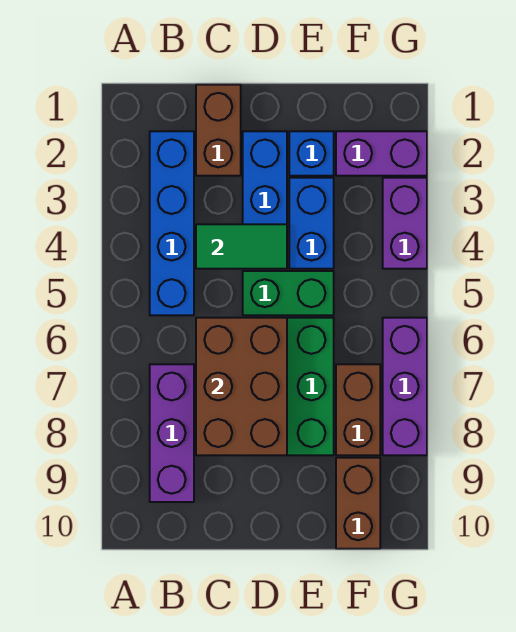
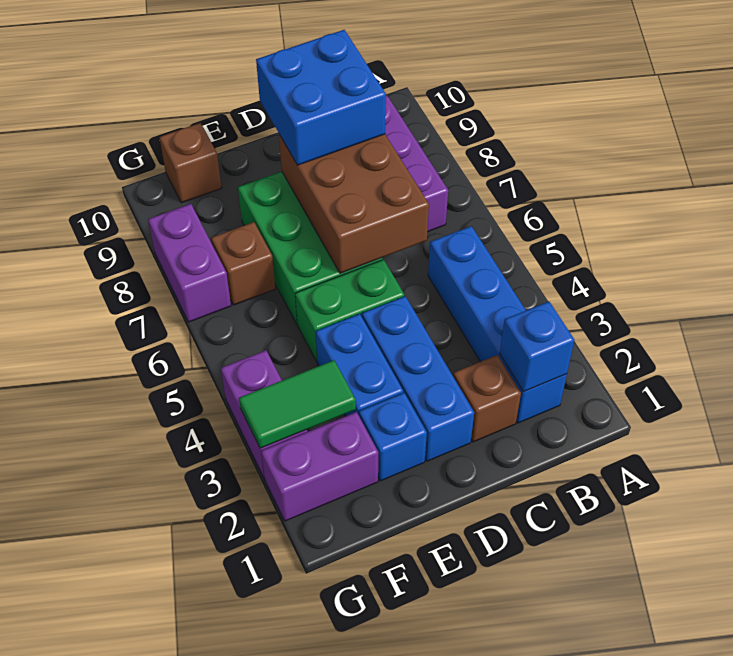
none -> blue 1x1 brick [500,301,574,392]
brown 1x2 brick [196,85,241,176] -> brown 1x1 brick [453,355,521,442]
green 1x2 tile [196,224,287,269] -> green 1x2 tile moved to [239,360,356,448]
none -> blue 2x2 brick [256,30,386,165]
brown 1x2 brick [336,364,380,455] -> brown 1x1 brick [211,222,275,305]
brown 1x2 brick [336,458,380,549] -> brown 1x1 brick [159,123,222,203]
purple 1x3 brick [383,318,427,455] -> purple 1x2 brick [148,204,231,322]

